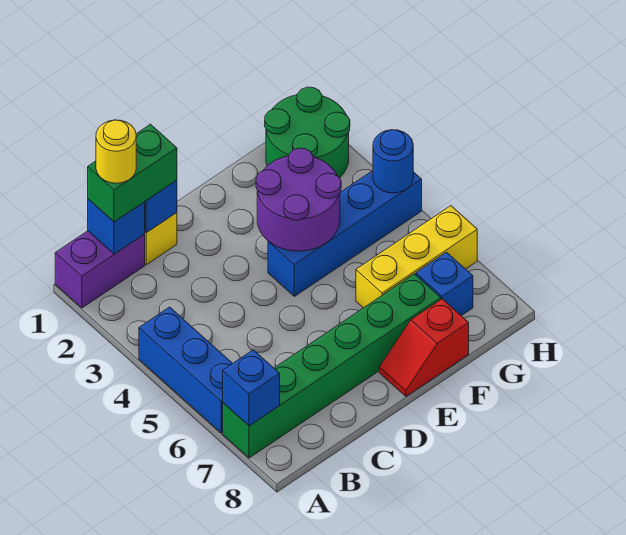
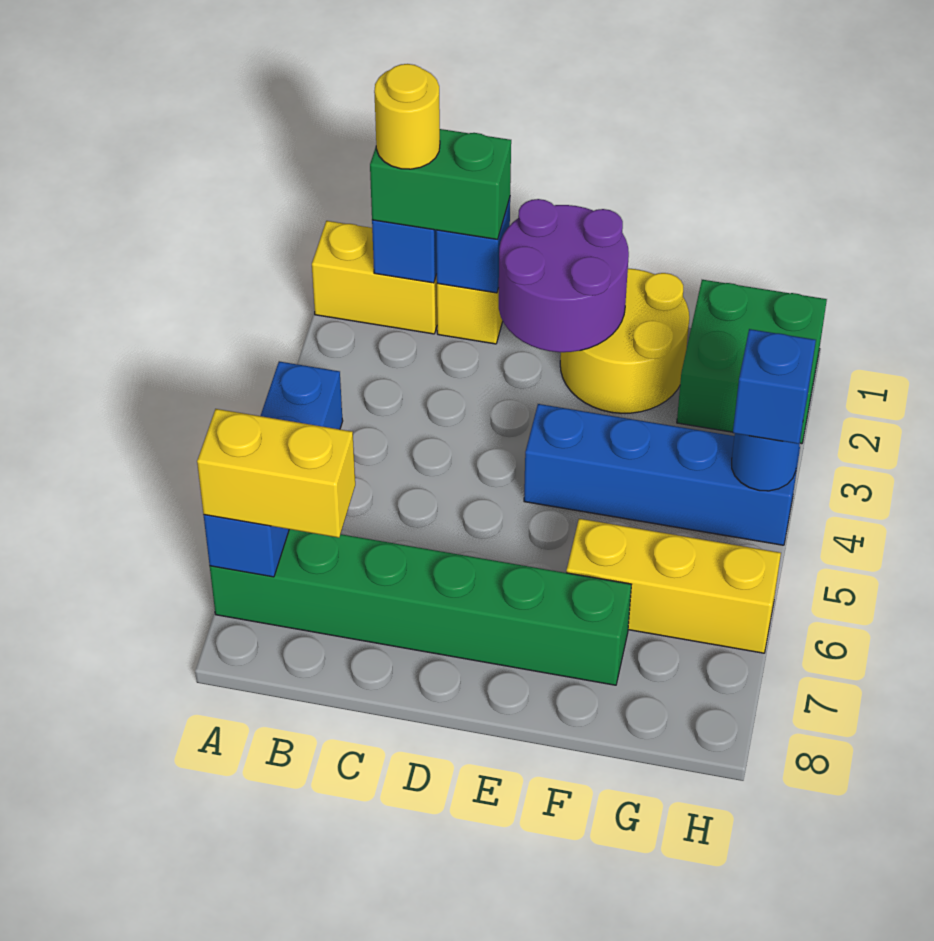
purple 1x2 brick [55,231,145,308] -> yellow 1x2 brick [312,221,437,334]
none -> yellow 1x2 brick [197,409,355,538]
none -> yellow 2x2 round brick [560,268,689,413]
purple 2x2 round brick [256,148,341,251] -> purple 2x2 round brick moved to [498,199,629,352]
red 1x2 slope [379,299,469,396] -> none
green 2x2 round brick [265,87,350,178] -> green 2x2 brick [677,280,827,444]
blue 1x1 brick [416,252,473,316] -> blue 1x1 brick moved to [733,329,816,444]

